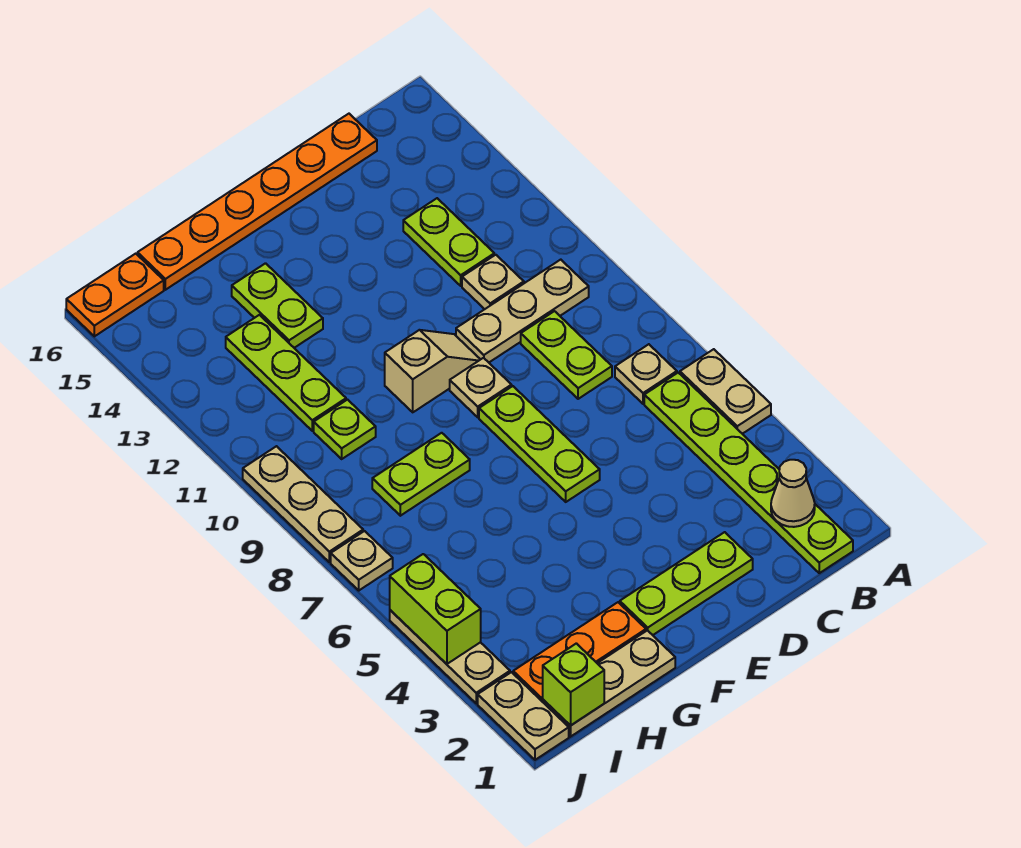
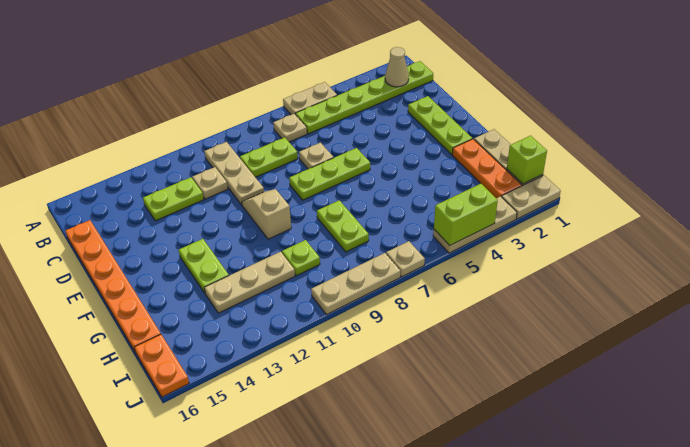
tan 1x1 plate [450,358,512,417] -> tan 1x1 plate moved to [299,143,334,169]
lime 1x2 plate [232,263,323,348] -> lime 1x2 plate turned to [179,239,229,293]
lime 1x3 plate [226,315,346,431] -> tan 1x3 plate [204,252,295,313]

